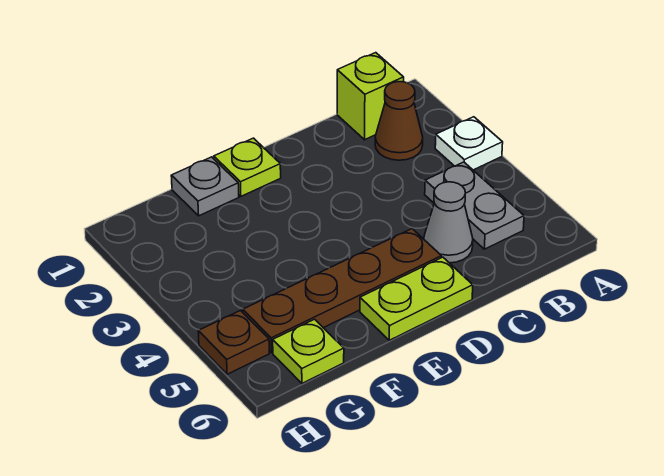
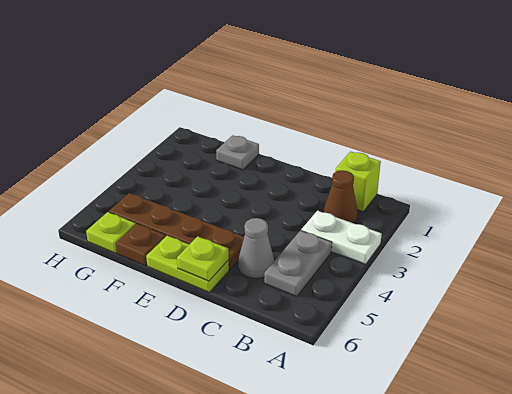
white 1x1 plate [435,117,503,170] -> white 1x2 plate [301,211,382,264]
lime 1x1 plate [214,138,281,196] -> lime 1x1 plate moved to [177,236,229,281]
brown 1x1 plate [198,311,269,374] -> brown 1x1 plate moved to [116,224,166,266]

